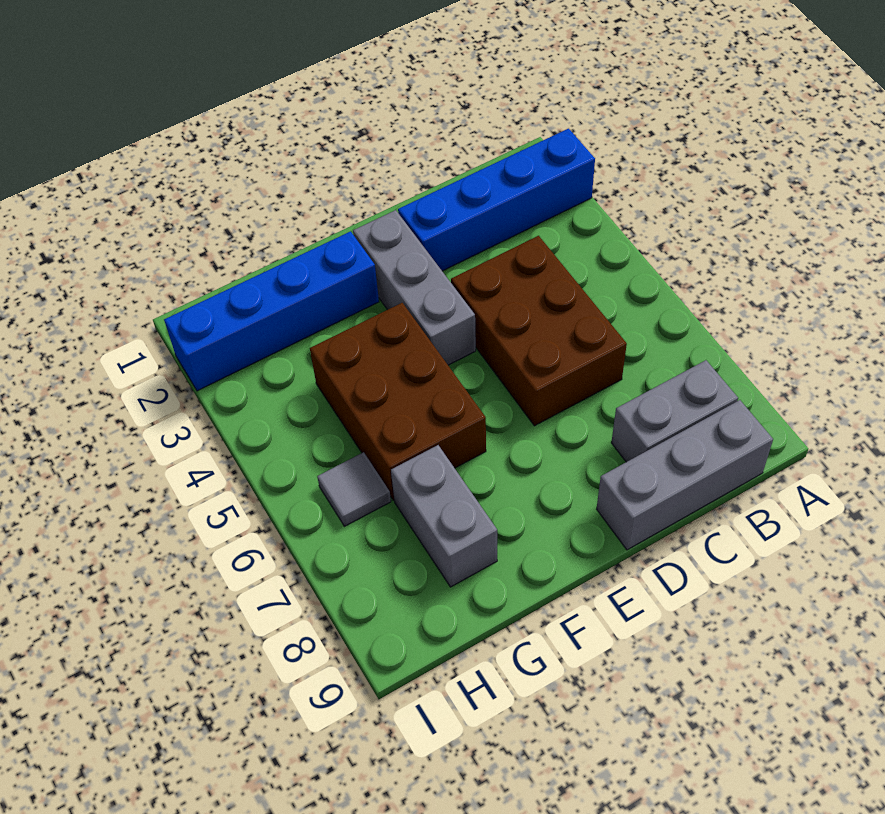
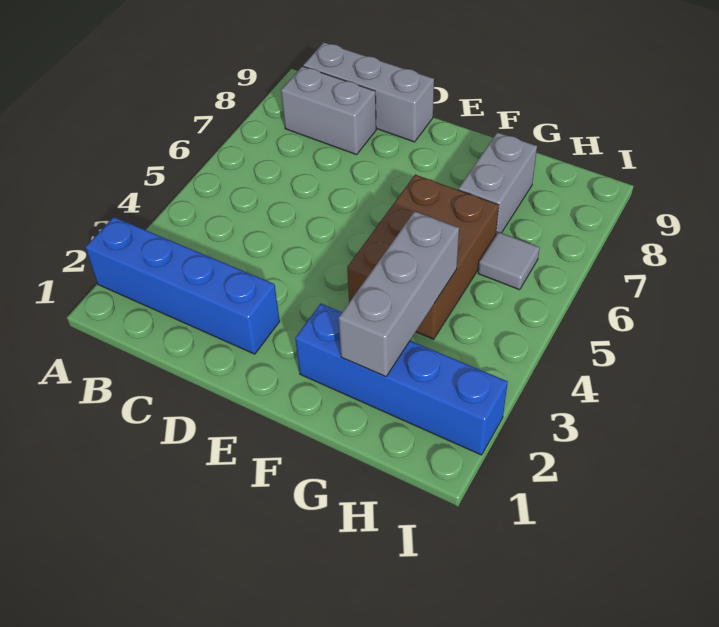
brown 2x3 brick [451,236,627,426] -> none
grey 1x3 brick [353,210,476,365] -> grey 1x3 brick moved to [338,211,459,376]

